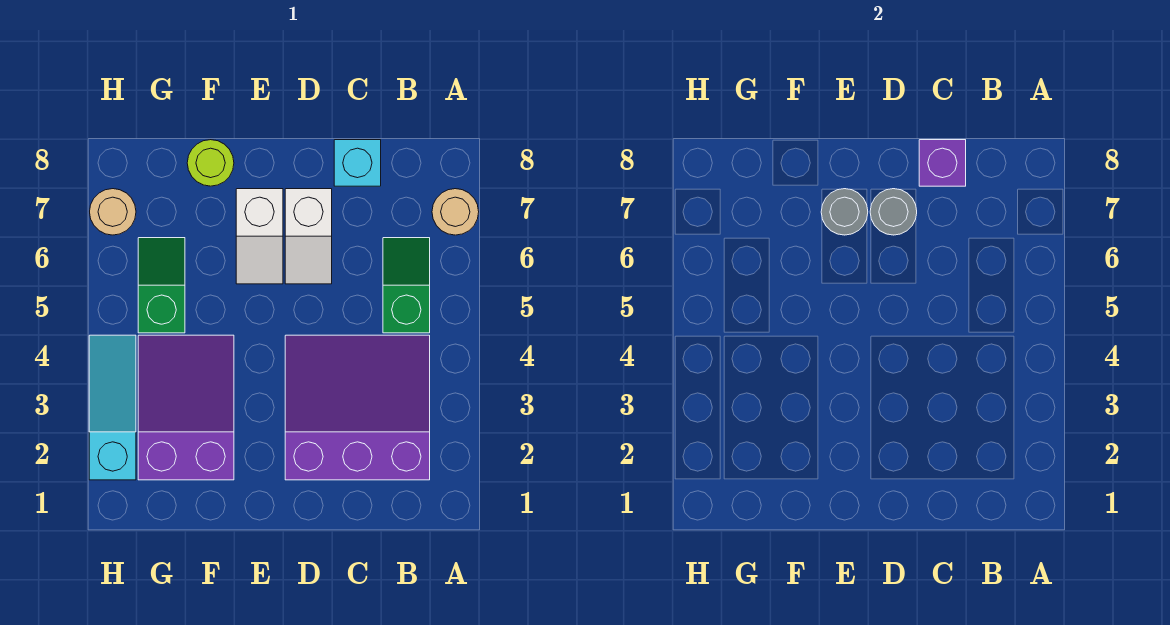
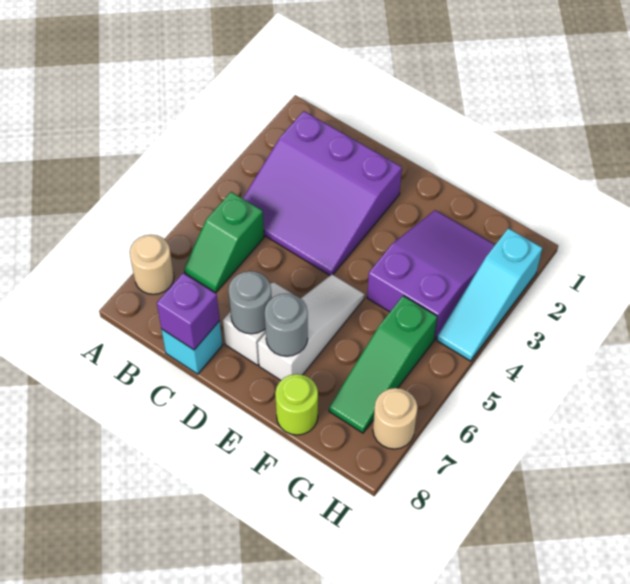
white 1x2 slope [236,189,283,284] -> white 1x3 slope [258,274,365,380]
purple 2x3 slope [138,335,234,480] -> purple 2x3 slope turned to [367,210,495,339]
green 1x2 slope [138,238,185,333] -> green 1x3 slope [329,296,437,433]

